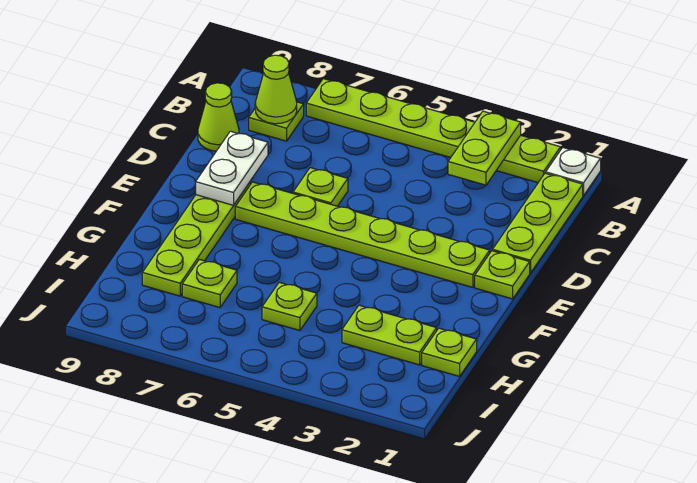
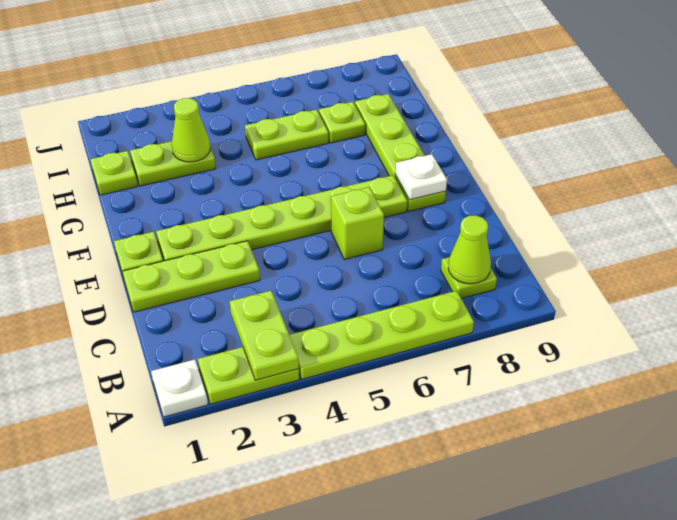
lime 1x3 plate [493,173,583,273] -> lime 1x3 plate turned to [122,241,260,312]
lime 1x1 cone [198,83,239,151] -> lime 1x1 cone moved to [172,98,210,162]
lime 1x1 plate [293,168,348,206] -> lime 1x1 brick [331,187,384,259]
white 1x2 plate [196,131,268,205] -> white 1x1 plate [395,154,447,200]
lime 1x1 plate [262,282,317,330] -> lime 1x2 plate [245,110,329,160]

